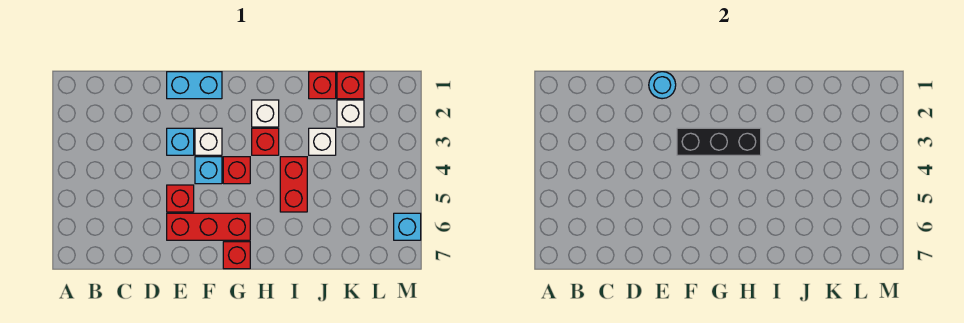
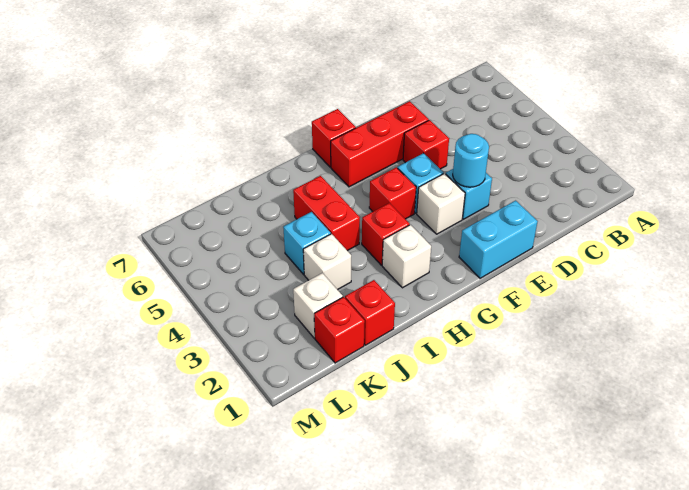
cyan 1x1 round brick [649,72,676,99] -> cyan 1x1 round brick moved to [453,134,489,187]
black 1x3 brick [677,128,761,155] -> none
cyan 1x1 brick [394,213,421,240] -> cyan 1x1 brick moved to [283,212,331,274]

